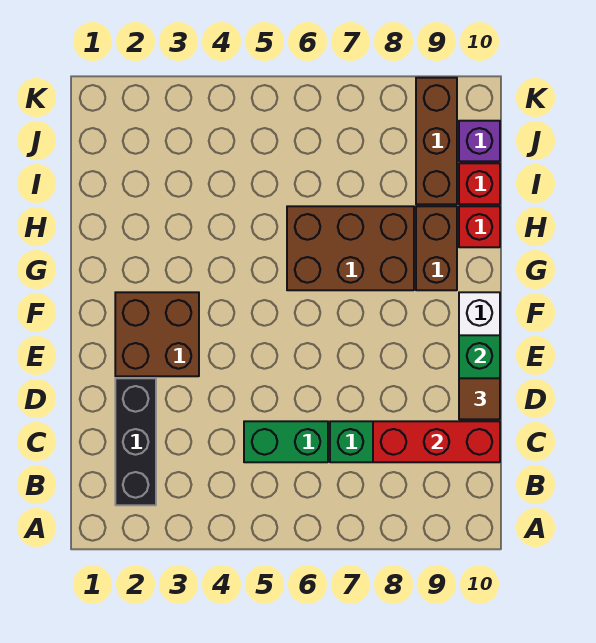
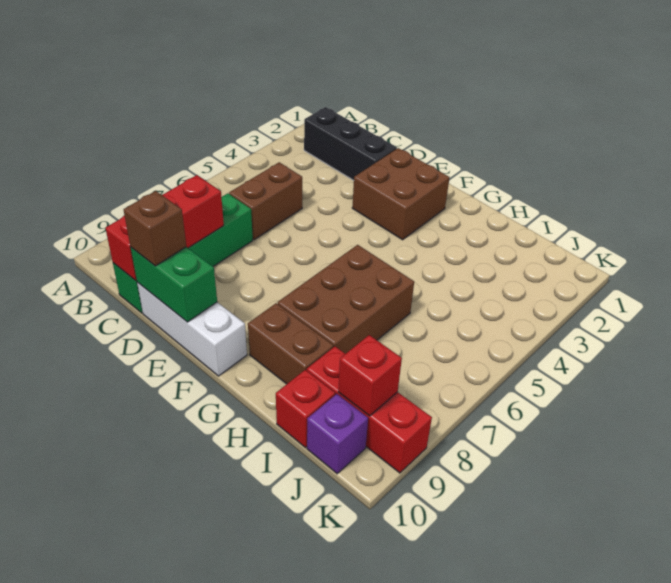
green 1x2 brick [244,421,328,462] -> brown 1x2 brick [229,162,302,240]
brown 1x1 tile [459,378,500,419] -> brown 1x1 brick [124,191,186,266]
red 1x1 brick [459,206,500,247] -> red 1x1 brick moved to [338,335,402,416]
brown 1x3 brick [416,78,457,204] -> red 1x3 brick [307,347,432,473]

